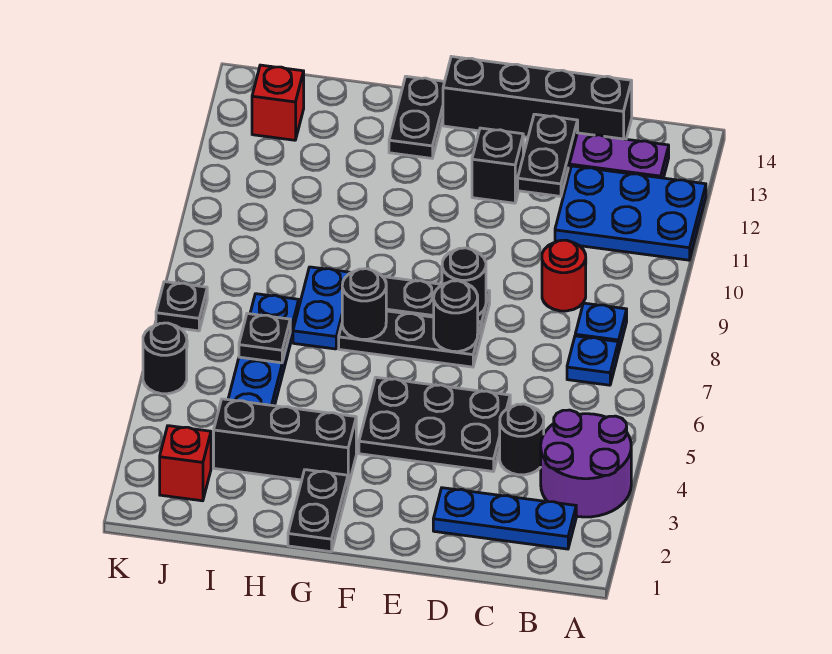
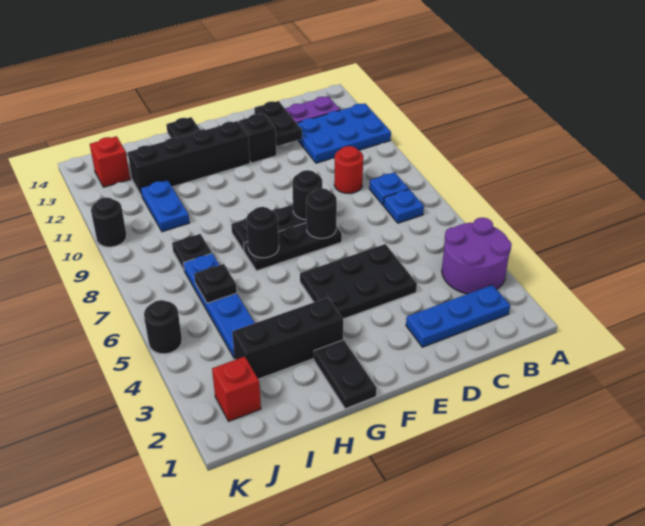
black 1x1 round brick [500,404,544,475] -> black 1x1 round brick moved to [91,197,127,247]
black 1x4 brick [443,57,632,139] -> black 1x4 brick moved to [128,121,250,196]
blue 1x2 plate [293,267,351,349] -> blue 1x2 plate moved to [141,180,190,232]
black 1x1 plate [156,282,207,331] -> black 1x1 plate moved to [172,234,212,270]

